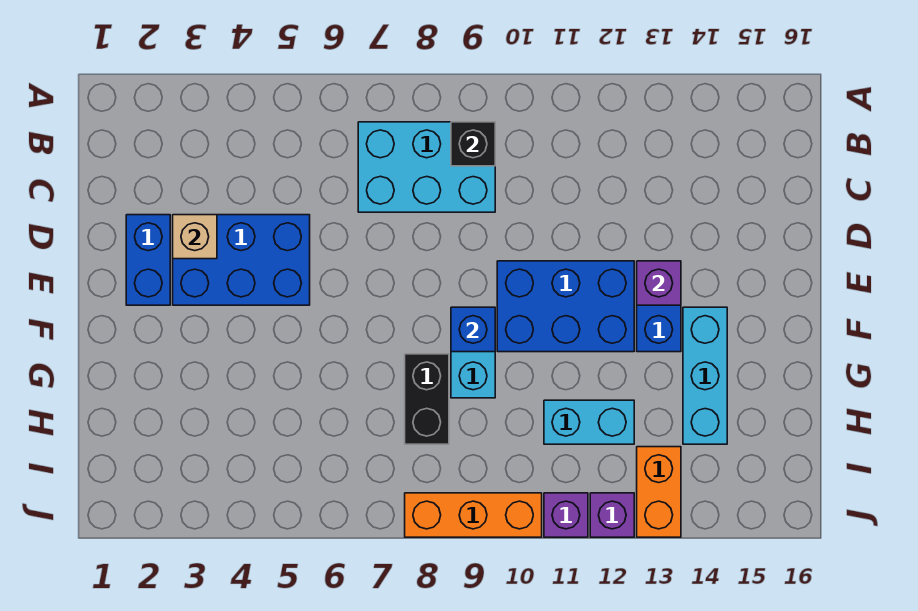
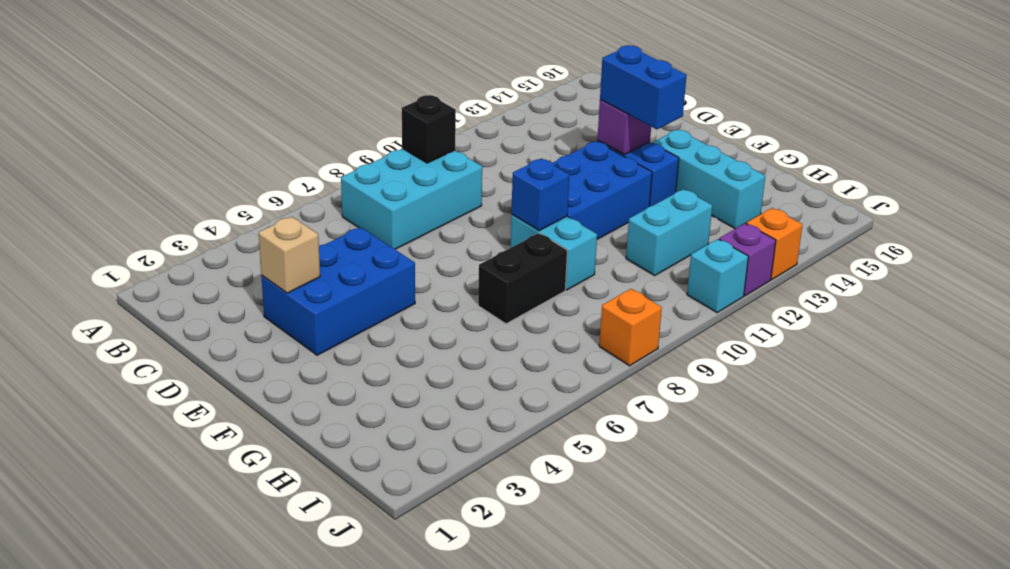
blue 1x2 brick [126,215,170,305] -> blue 1x2 brick moved to [600,45,687,129]
black 1x2 brick [405,354,449,444] -> black 1x2 brick turned to [478,233,567,324]
orange 1x2 brick [637,447,681,537] -> orange 1x1 brick [746,208,803,279]
orange 1x3 brick [405,493,542,537] -> orange 1x1 brick [599,289,662,366]
purple 1x1 brick [544,493,588,537] -> cyan 1x1 brick [687,239,748,313]

